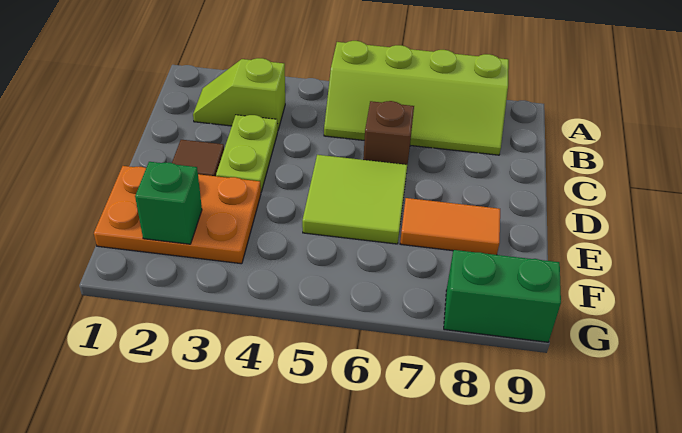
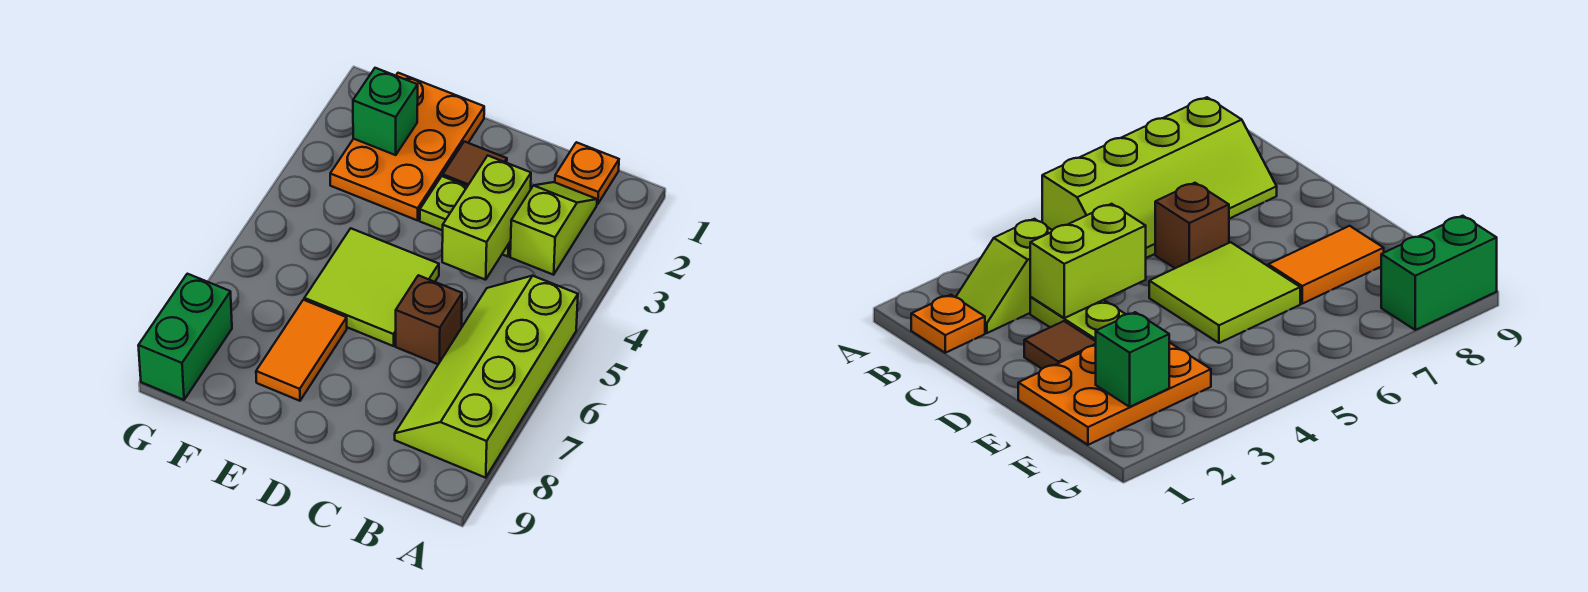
none -> orange 1x1 plate [555,142,619,204]
none -> lime 1x2 brick [442,156,531,280]

